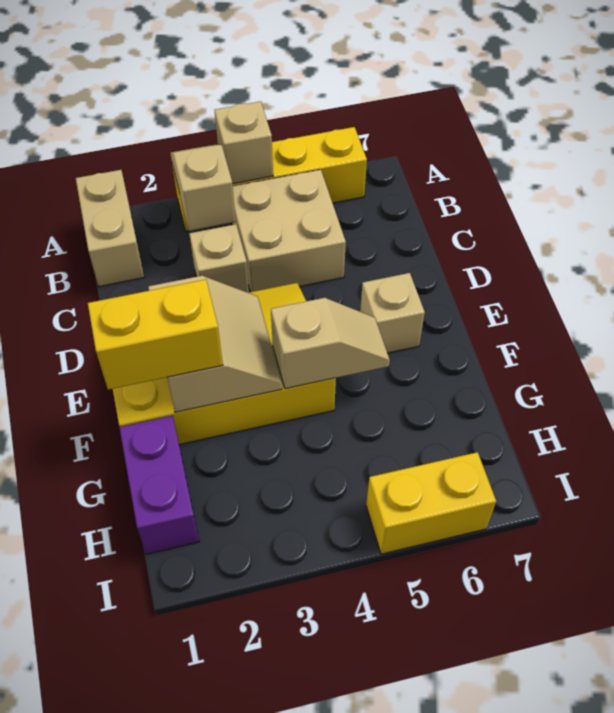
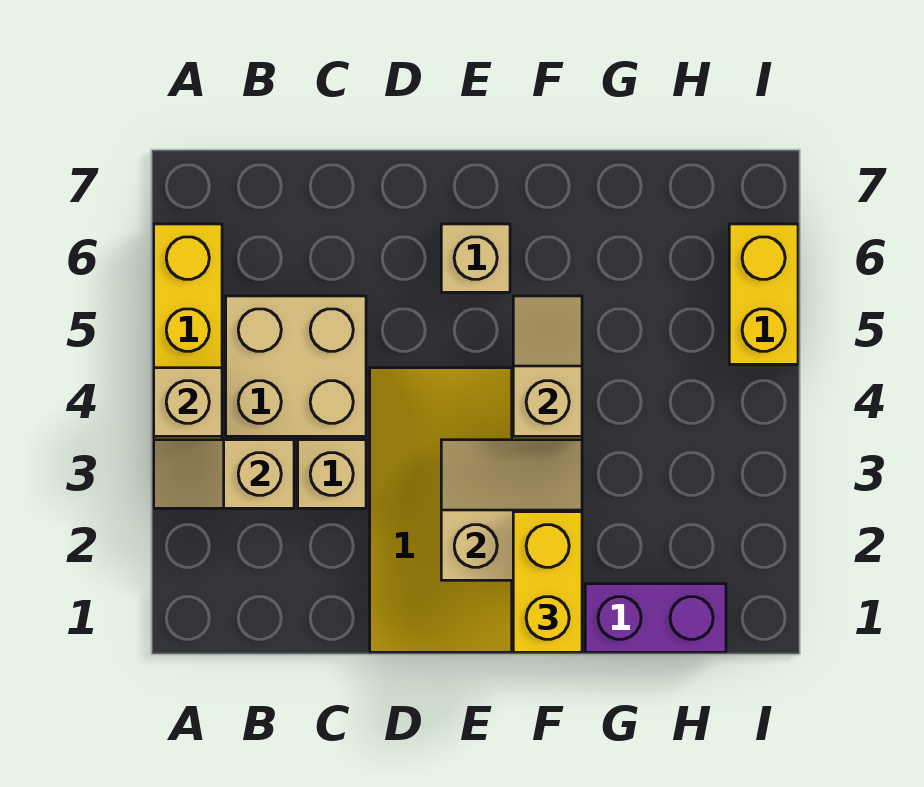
tan 1x2 brick [76,170,144,287] -> none

